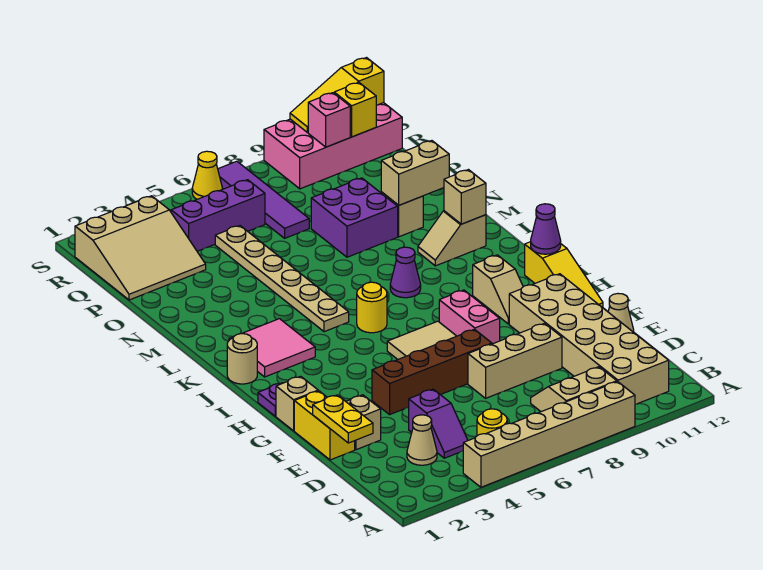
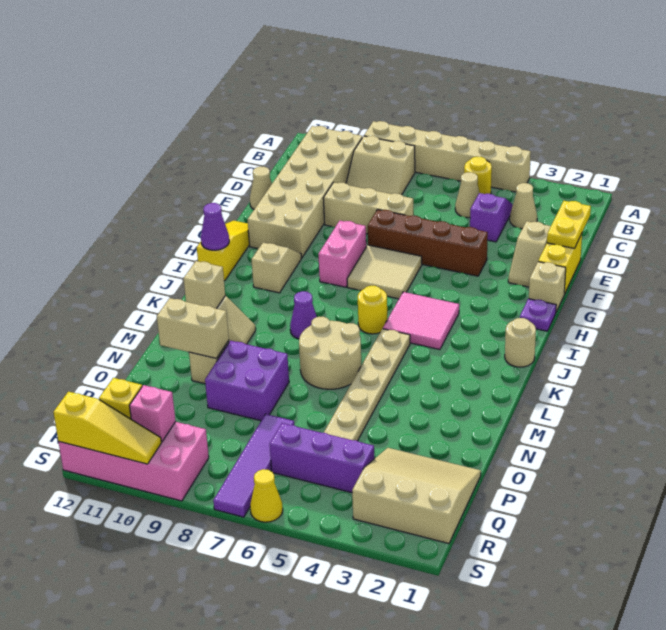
none -> tan 1x1 cone [455,172,479,218]
pink 2x2 tile [229,319,315,377] -> pink 2x2 tile moved to [383,292,459,350]
none -> tan 2x2 round brick [299,317,361,389]

